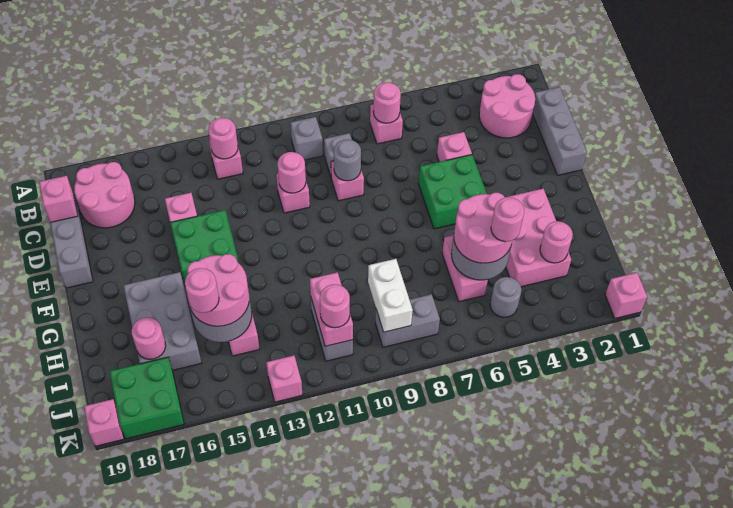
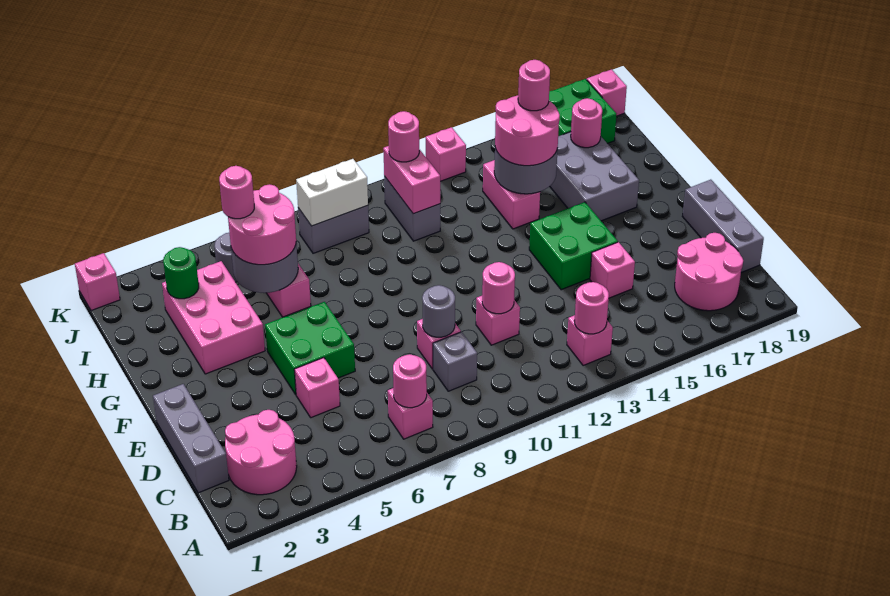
grey 1x1 brick [290,117,323,160] -> none
pink 1x1 brick [39,176,77,222] -> none
pink 1x1 round brick [540,221,573,263] -> green 1x1 round brick [163,247,199,299]
white 1x2 brick [368,259,413,332] -> white 1x2 brick turned to [296,159,368,226]

